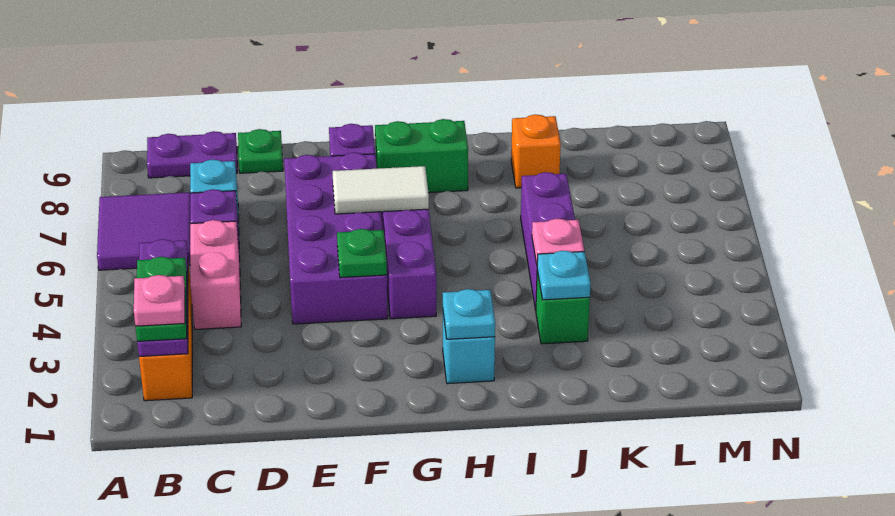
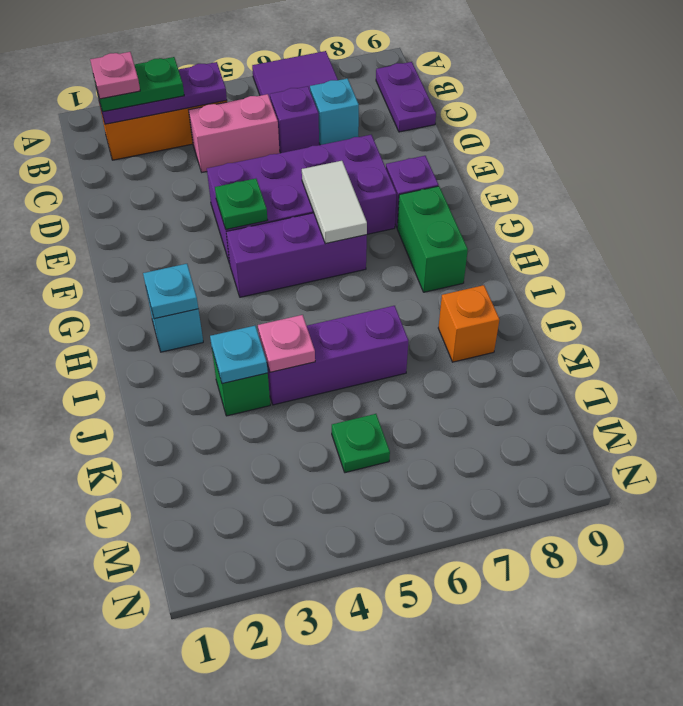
green 1x1 plate [238,129,283,173] -> green 1x1 plate moved to [332,414,390,473]

